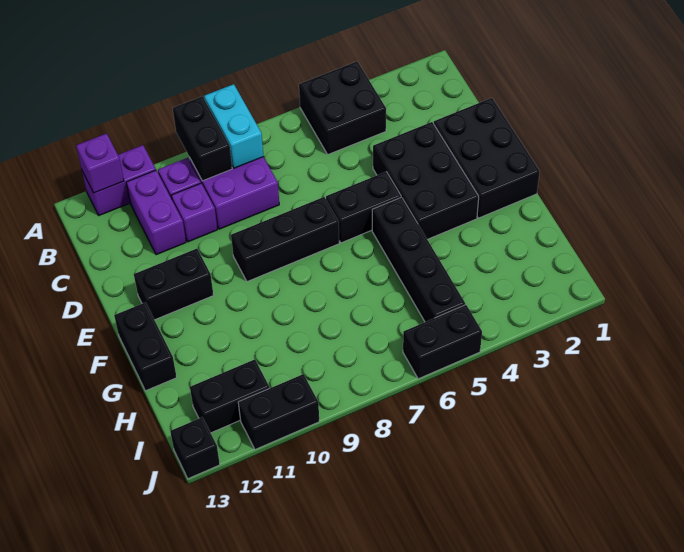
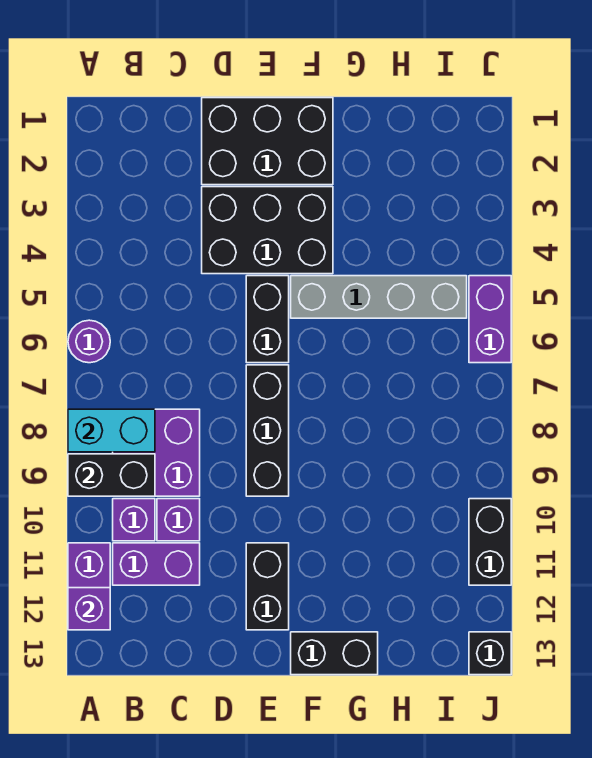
black 2x2 brick [299,61,386,154] -> none
none -> purple 1x1 round brick [68,320,110,363]
black 1x4 brick [372,197,465,322] -> grey 1x4 brick [291,276,467,318]
black 1x2 brick [190,359,270,433] -> none
black 1x2 brick [403,305,482,379] -> purple 1x2 brick [469,276,511,363]

